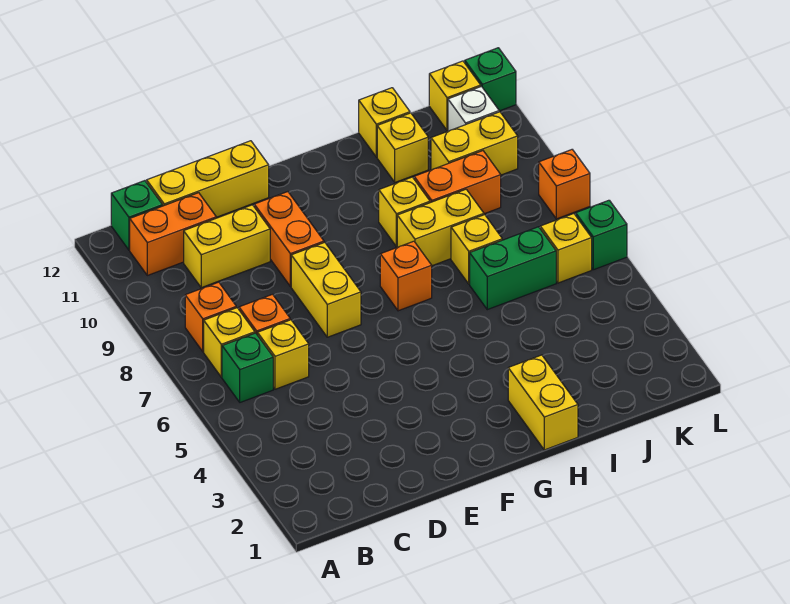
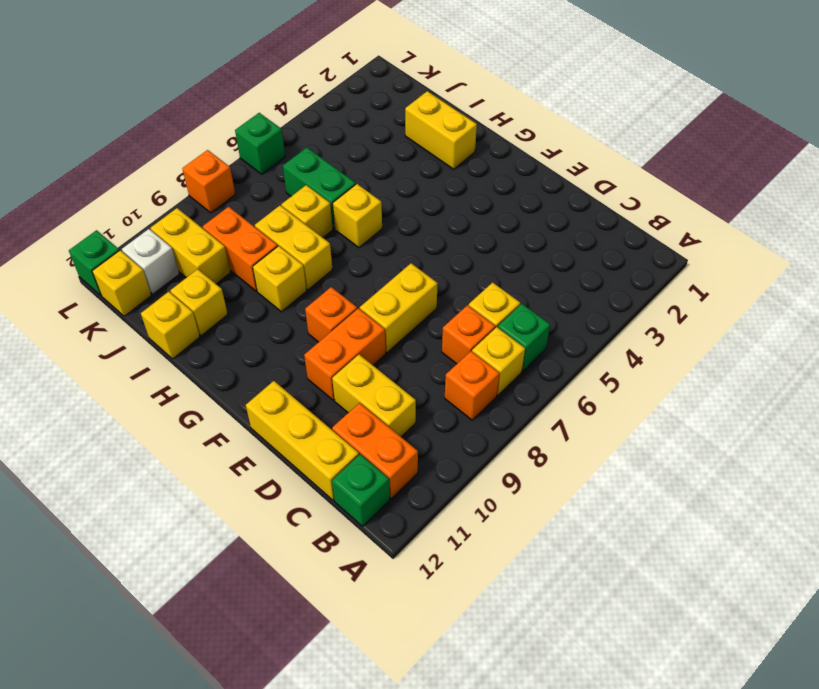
orange 1x1 brick [380,241,432,311] -> orange 1x1 brick moved to [305,287,357,342]
yellow 1x2 brick [508,355,578,450] -> yellow 1x2 brick turned to [405,91,477,169]
yellow 1x1 brick [540,214,592,283] -> yellow 1x1 brick moved to [333,184,382,248]

